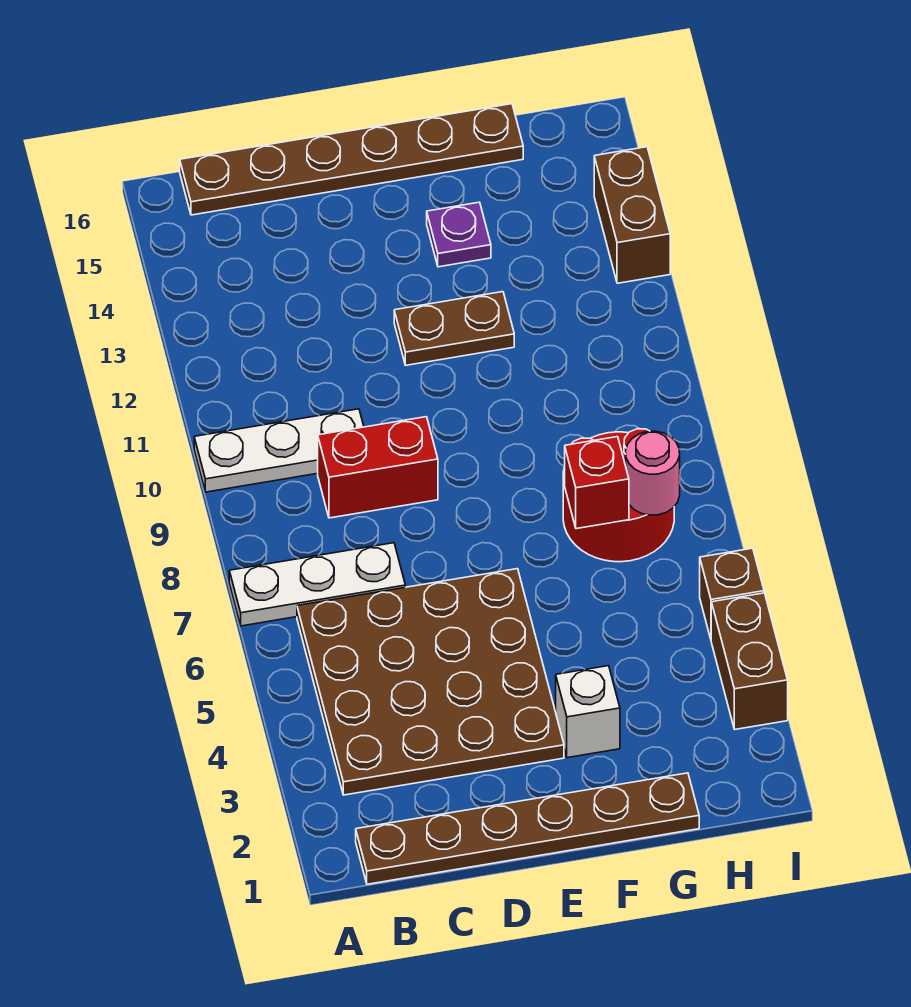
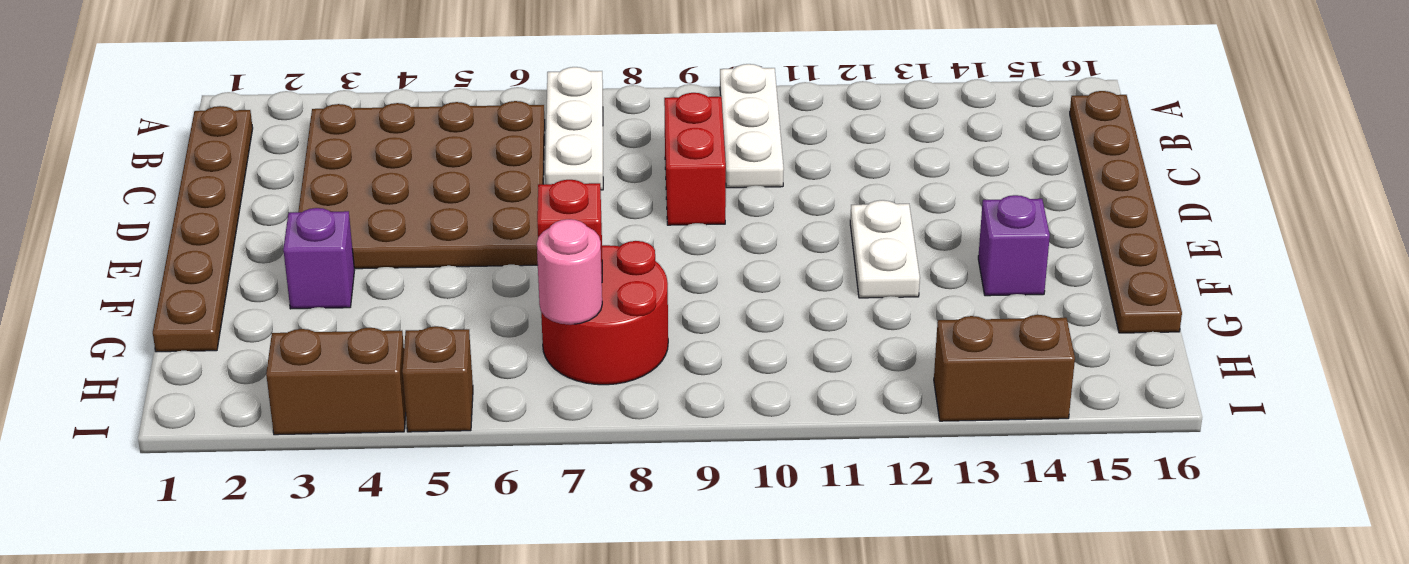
brown 1x2 plate [394,292,514,365] -> white 1x2 plate [850,200,920,298]
white 1x1 brick [556,666,620,758] -> purple 1x1 brick [283,208,354,309]
purple 1x1 plate [427,202,491,267] -> purple 1x1 brick [978,195,1050,296]

